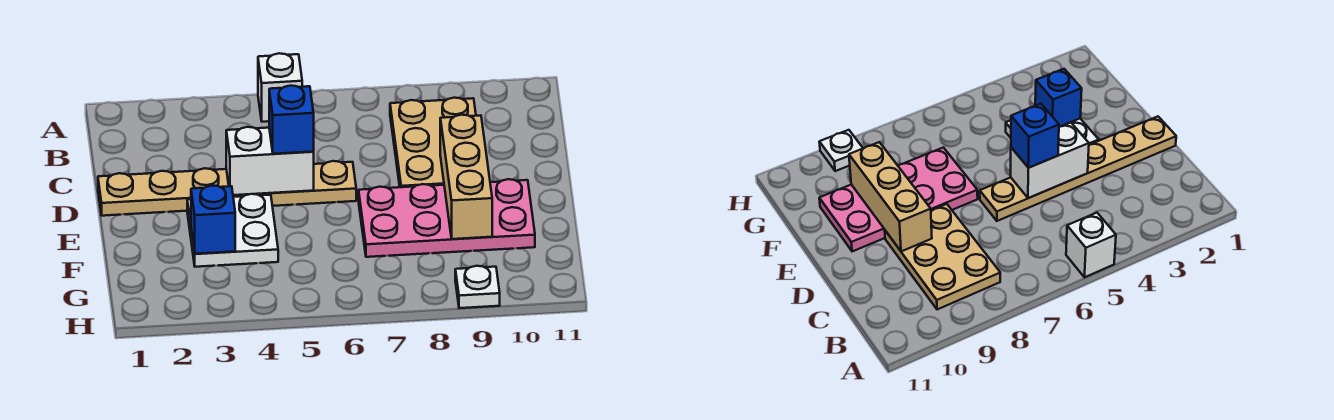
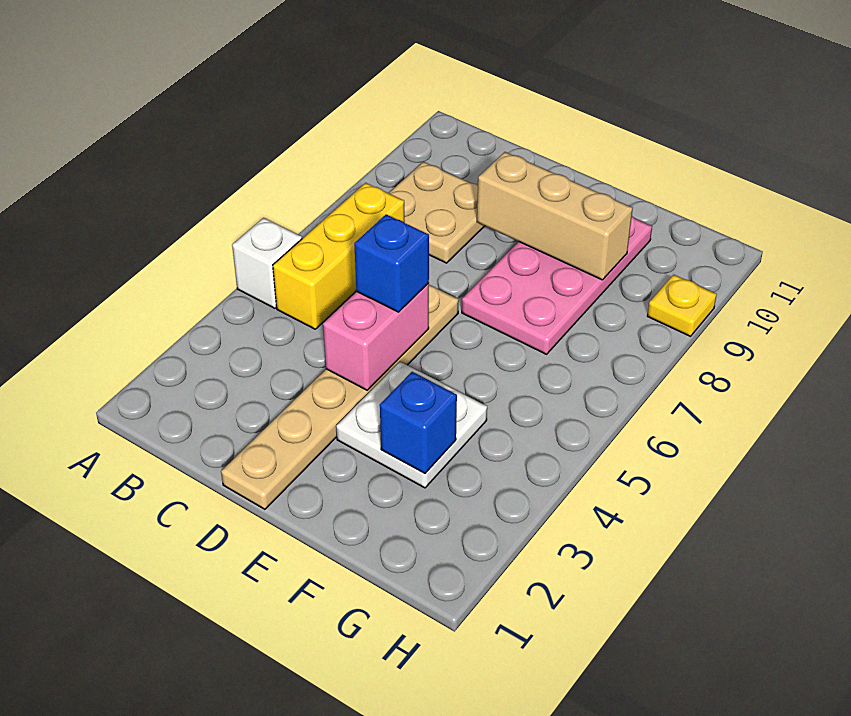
none -> yellow 1x3 brick [273,183,405,329]
tan 2x3 plate [390,98,476,187] -> tan 2x2 plate [389,162,484,263]
white 1x2 brick [226,127,314,195] -> pink 1x2 brick [323,283,429,390]
white 1x1 plate [455,266,500,308] -> yellow 1x1 plate [647,275,717,336]

